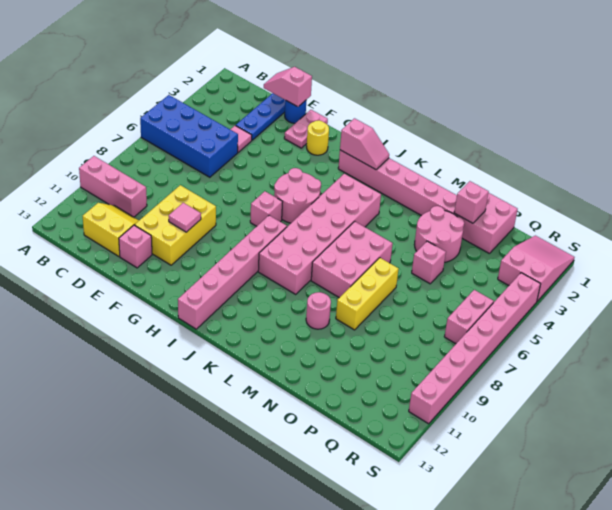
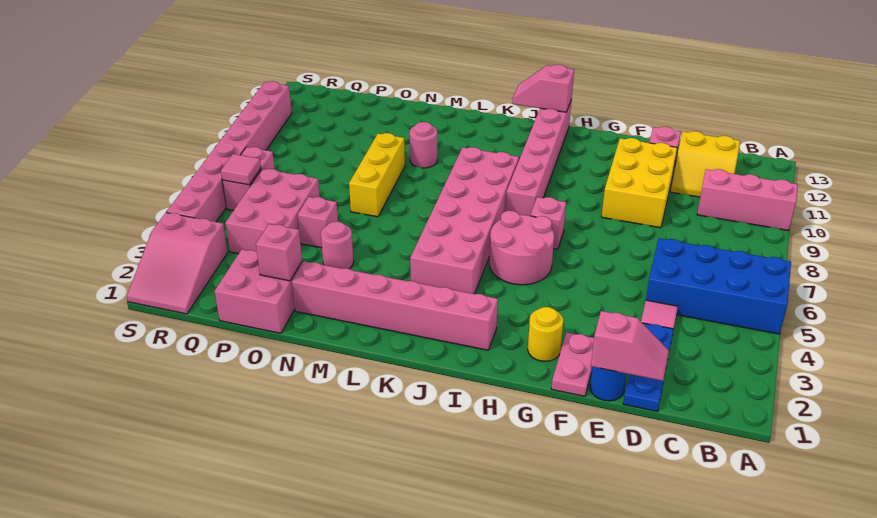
pink 1x1 tile [169,203,201,232] -> pink 1x1 tile moved to [221,154,261,185]
pink 1x2 slope [340,118,389,170] -> pink 1x2 slope moved to [512,65,574,112]
pink 2x3 brick [311,221,393,298] -> pink 2x3 brick moved to [225,169,320,254]
pink 2x2 round brick [414,206,464,262] -> pink 1x1 round brick [321,222,354,269]

